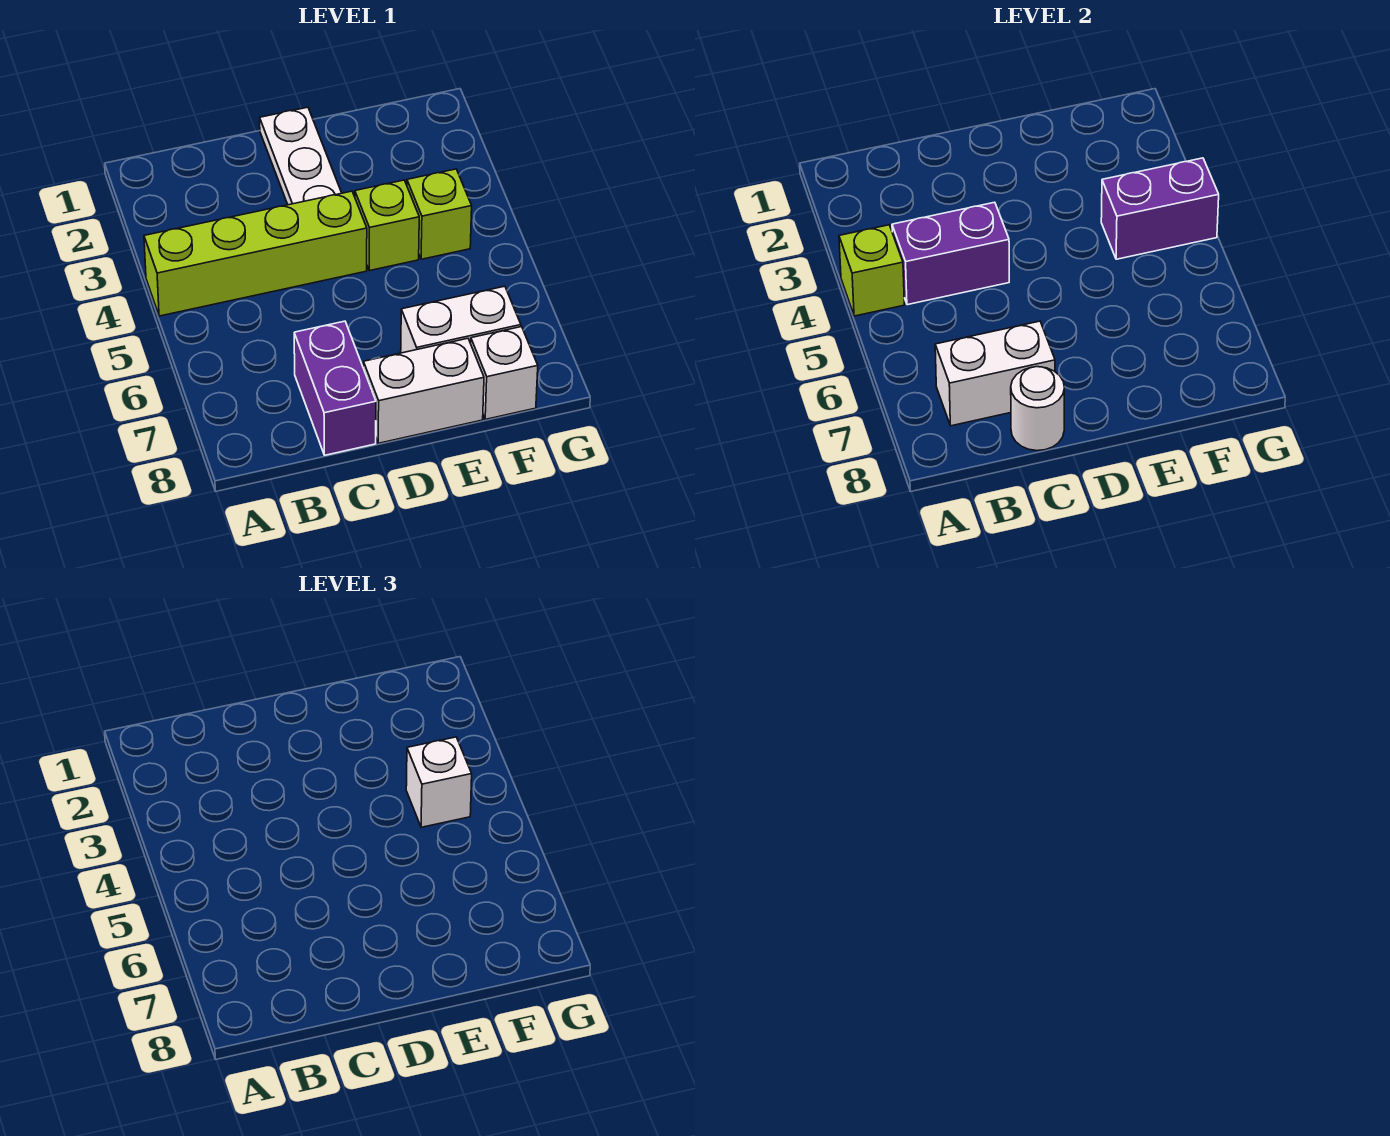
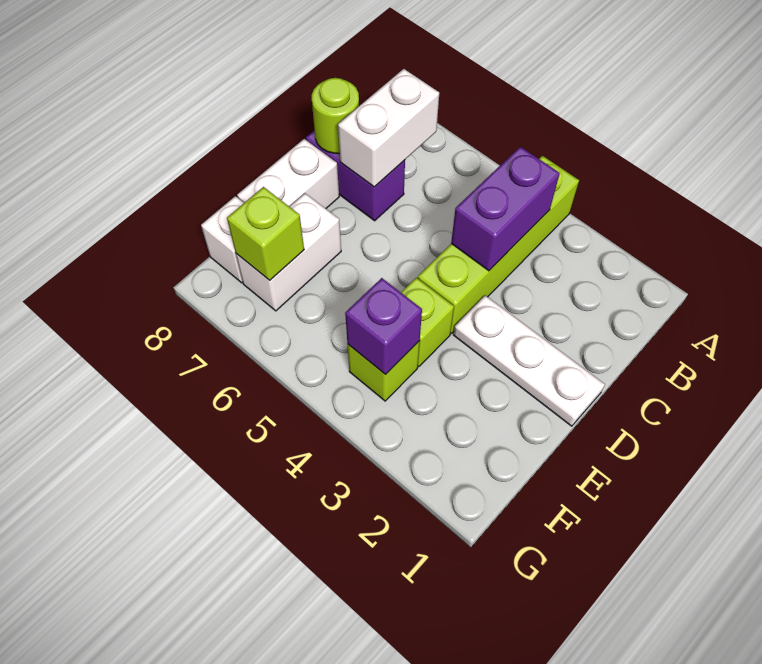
lime 1x1 brick [839,225,904,316] -> lime 1x1 brick moved to [227,187,304,280]
white 1x1 round brick [1011,367,1064,451] -> lime 1x1 round brick [312,78,359,153]
purple 1x2 brick [1101,158,1219,259] -> purple 1x1 brick [345,278,422,375]
white 1x1 brick [406,737,472,827] -> none

